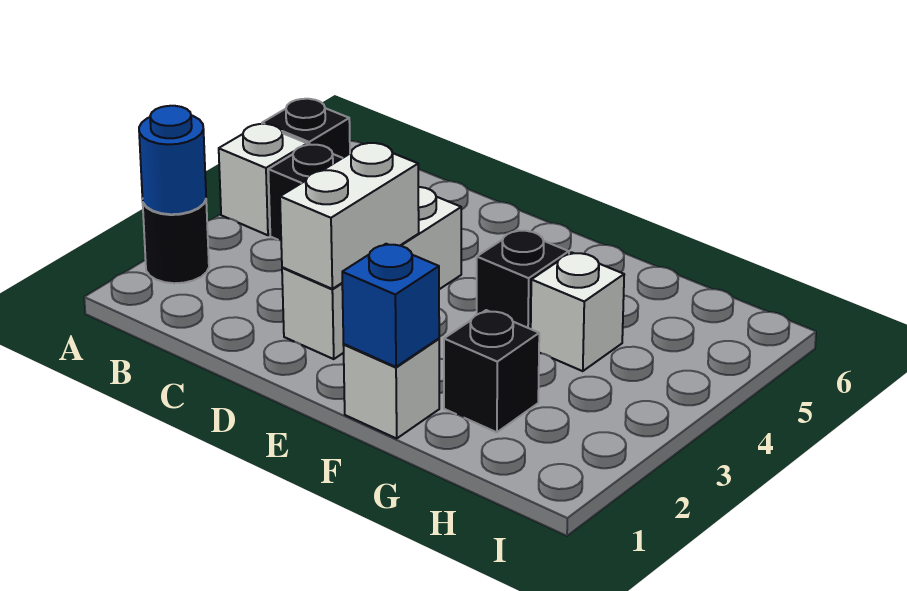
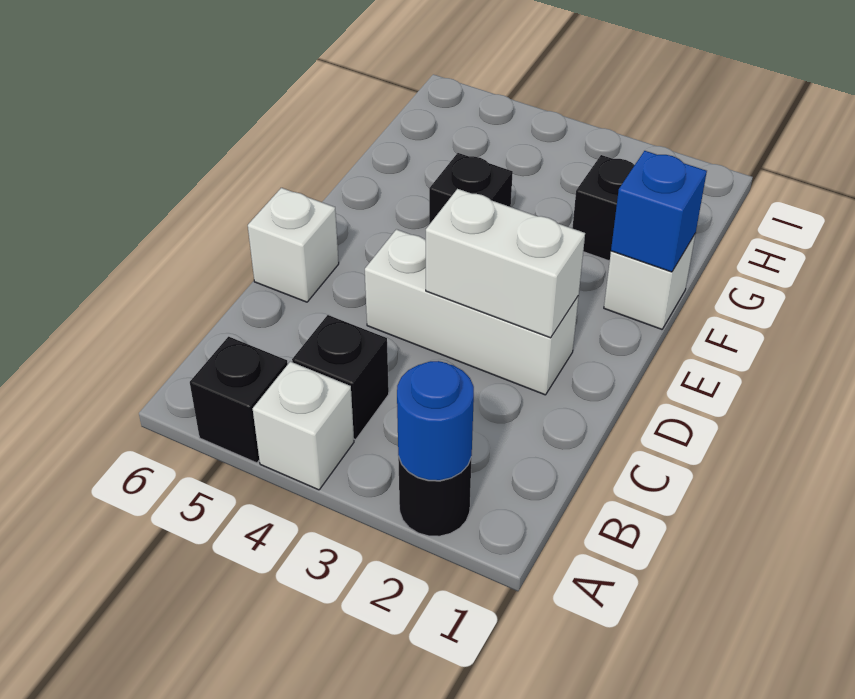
white 1x1 brick [531,252,624,371] -> white 1x1 brick moved to [248,188,339,302]

